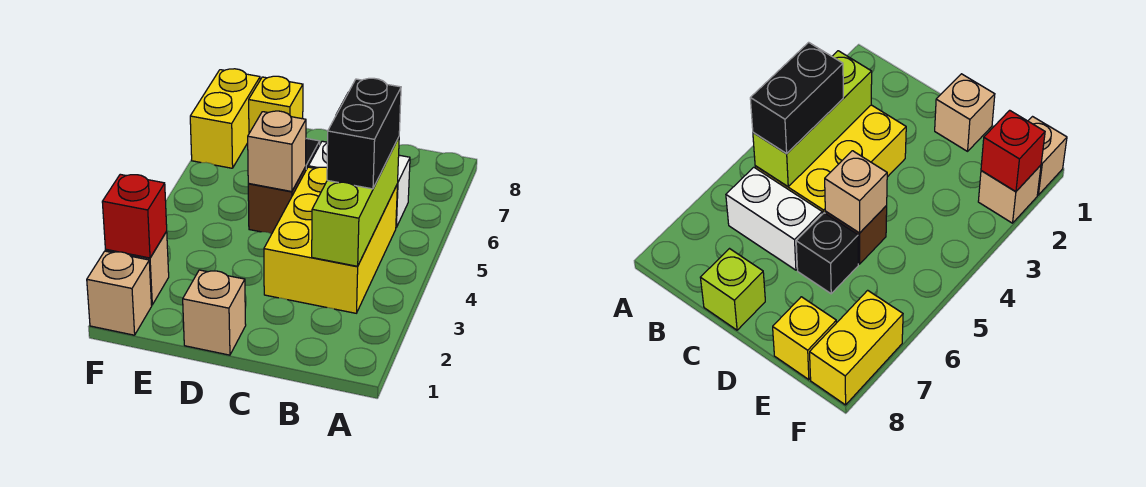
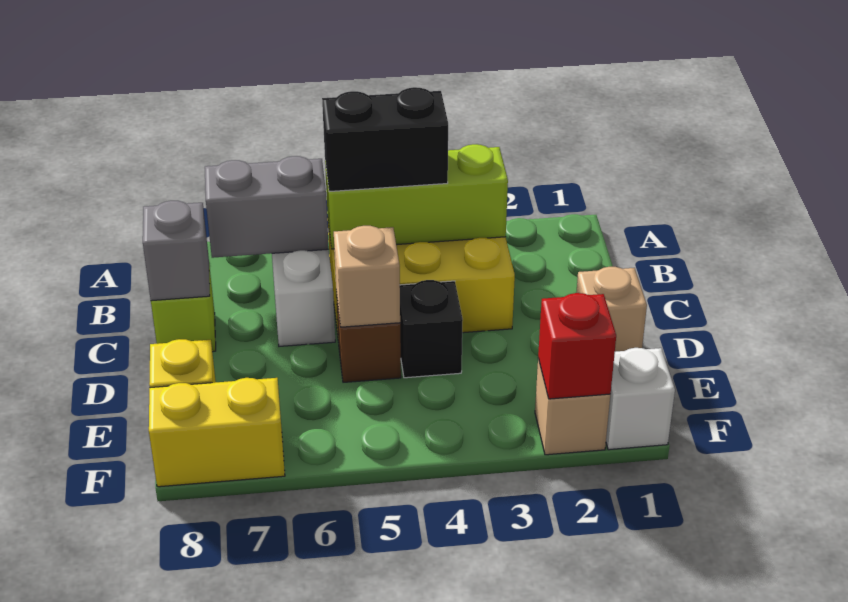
none -> grey 1x2 brick [205,156,329,258]
none -> grey 1x1 brick [143,201,210,301]
black 1x1 brick [796,213,858,294] -> black 1x1 brick moved to [400,280,463,378]
tan 1x1 brick [87,251,152,335] -> white 1x1 brick [606,348,675,450]

